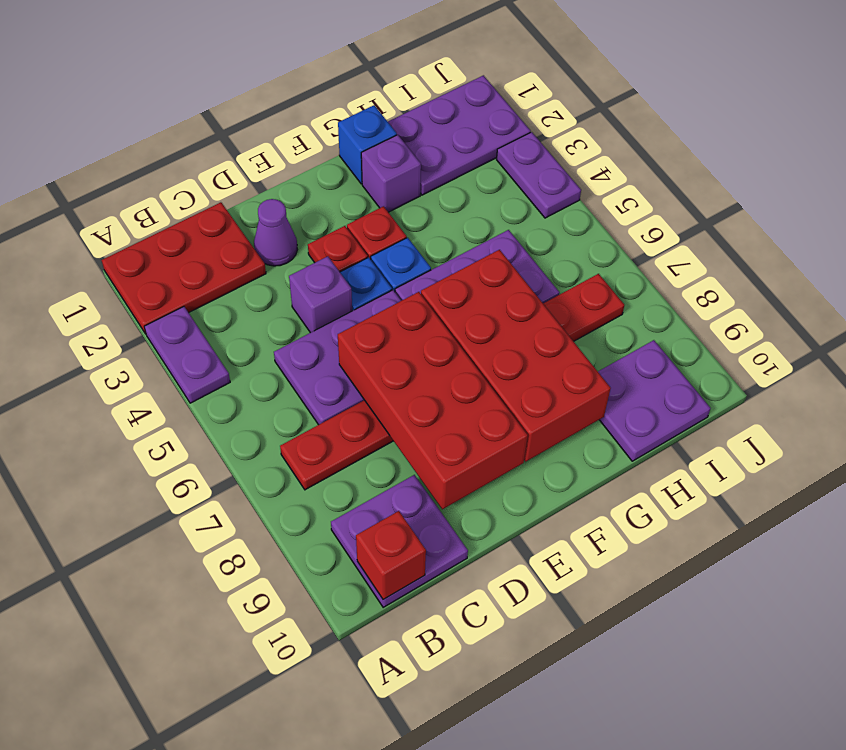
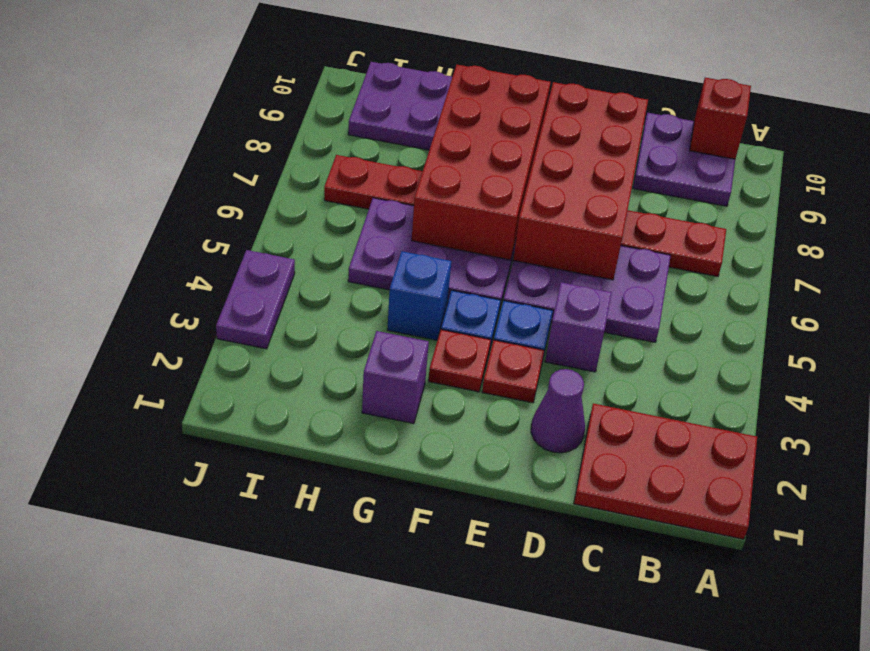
purple 1x2 plate [144,307,230,403] -> none
blue 1x1 brick [338,105,397,184] -> blue 1x1 brick moved to [387,251,451,340]
purple 2x3 plate [388,75,531,195] -> none

